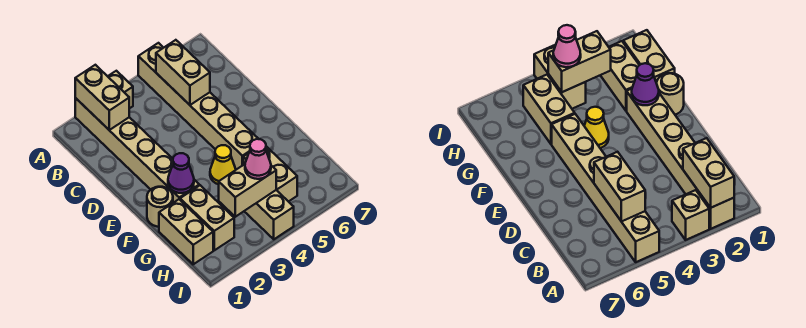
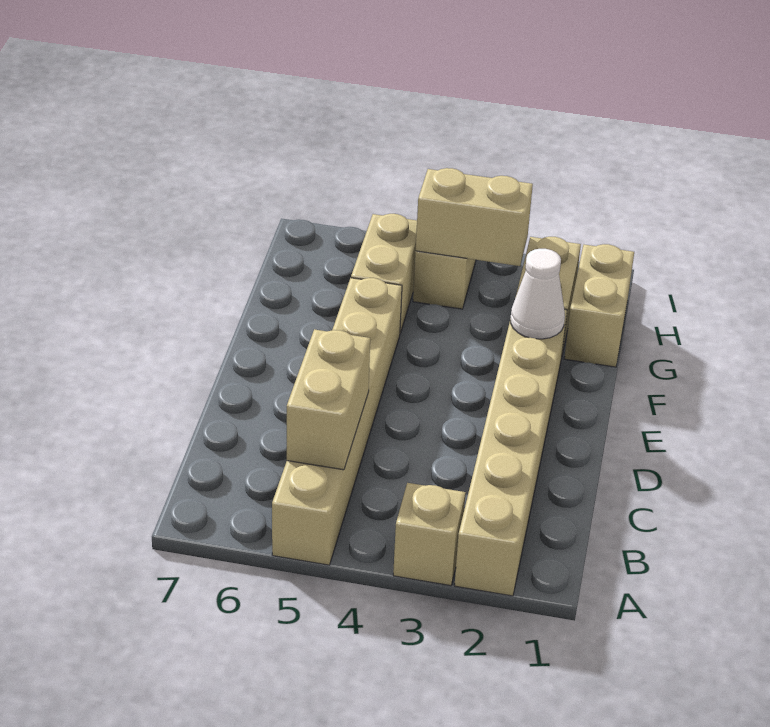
tan 1x2 brick [75,65,129,130] -> none
tan 1x1 round brick [147,187,173,227] -> none
purple 1x1 cone [168,153,194,193] -> white 1x1 cone [511,249,565,339]
yellow 1x1 cone [210,145,236,184] -> none
pink 1x1 cone [245,139,271,179] -> none

